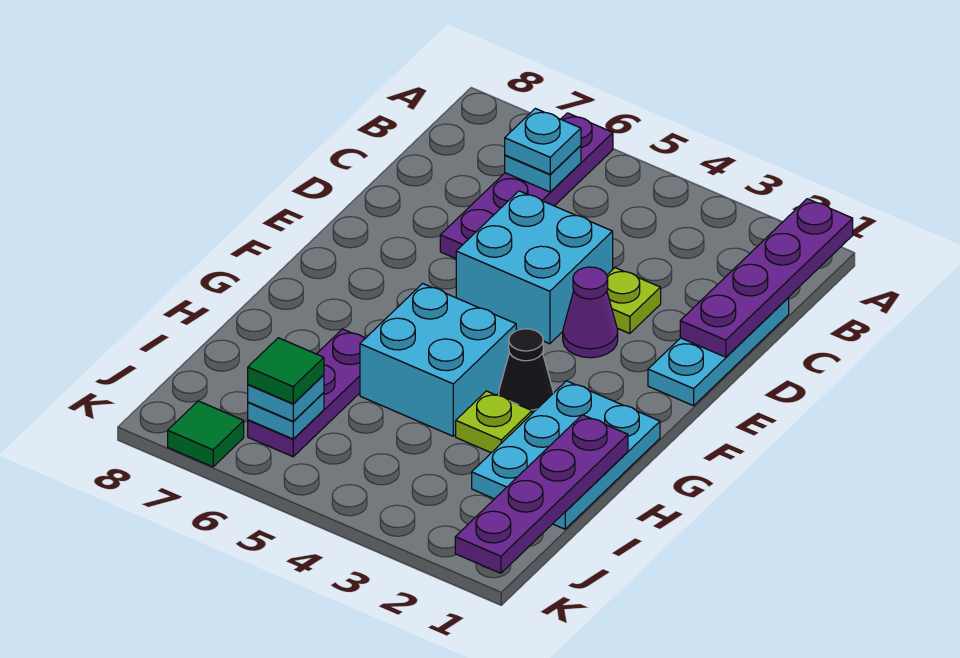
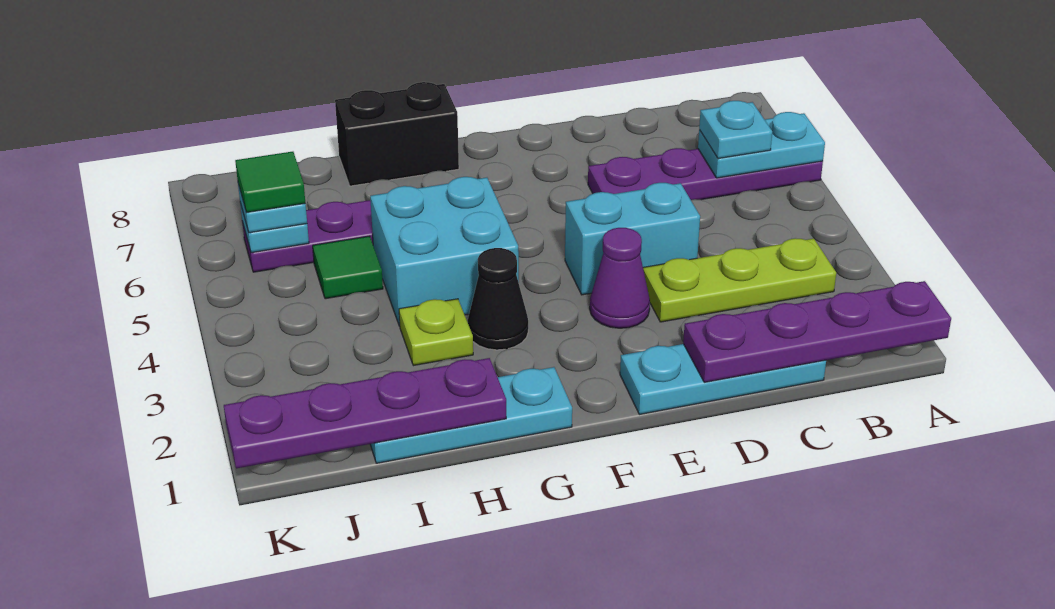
cyan 1x1 plate [505,146,581,192] -> cyan 1x2 plate [698,112,825,178]
lime 1x1 plate [607,268,661,334] -> lime 1x3 plate [643,238,836,322]
cyan 2x2 brick [456,191,613,344] -> cyan 1x2 brick [565,183,700,295]
cyan 2x3 plate [472,381,660,529] -> cyan 1x3 plate [370,367,572,463]
none -> black 1x2 brick [335,82,459,186]
green 1x1 tile [168,401,244,467] -> green 1x1 tile moved to [313,236,383,299]

